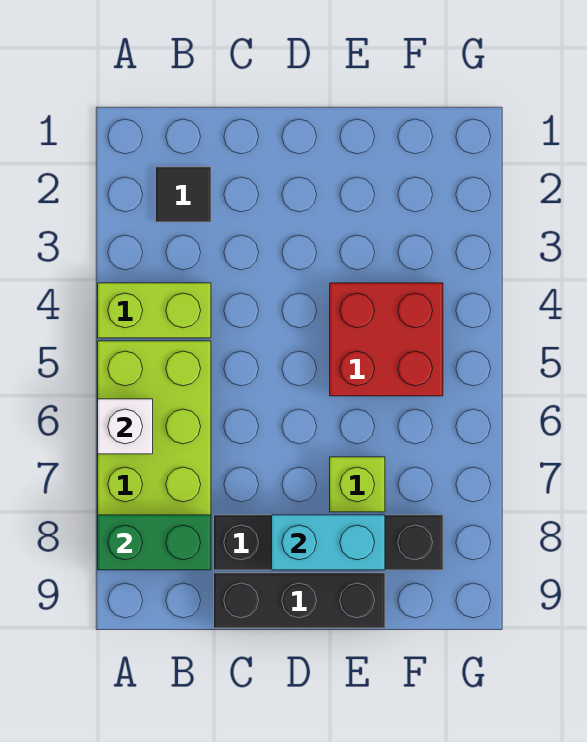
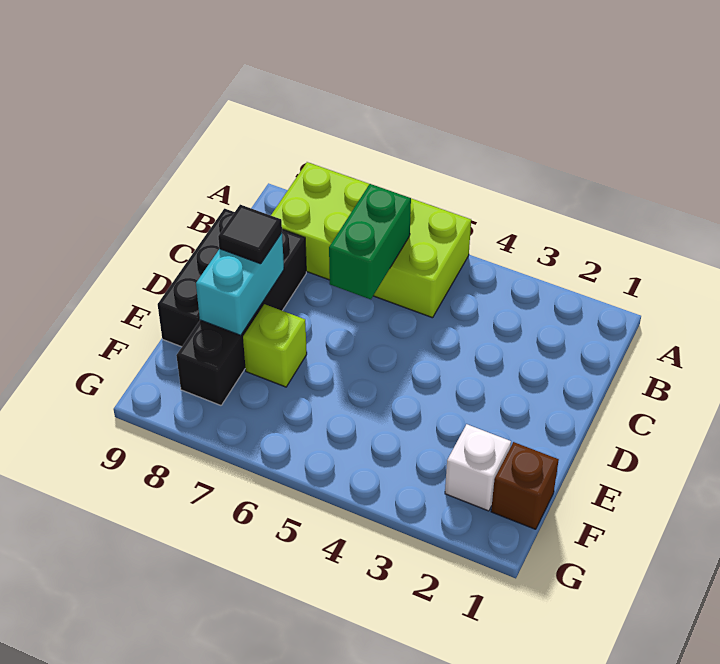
lime 1x2 brick [98,283,211,338] -> none
white 1x1 brick [98,399,153,454] -> white 1x1 brick moved to [445,424,511,511]
green 1x2 brick [98,515,211,570] -> green 1x2 brick moved to [329,184,411,299]
black 1x1 tile [156,167,211,222] -> black 1x1 tile moved to [218,205,282,264]
red 2x2 brick [330,283,443,396] -> none
none -> brown 1x1 brick [491,442,559,529]

